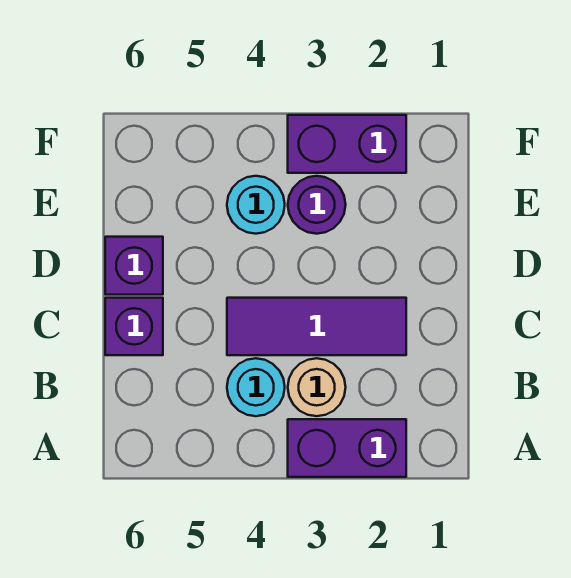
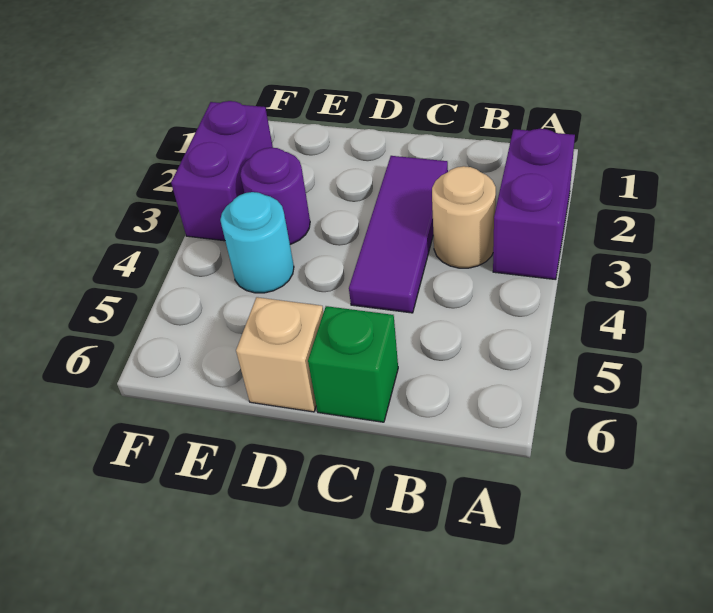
cyan 1x1 round brick [227,358,285,416] -> none
purple 1x1 brick [105,298,163,355] -> green 1x1 brick [308,306,398,422]
purple 1x1 brick [105,237,163,295] -> tan 1x1 brick [236,297,324,412]

